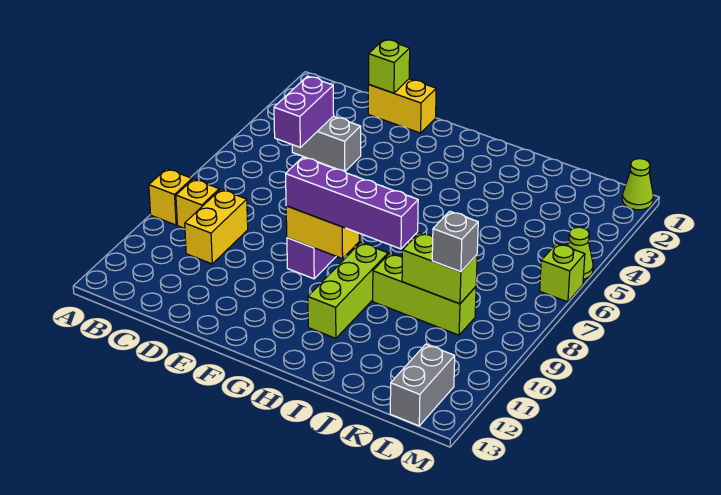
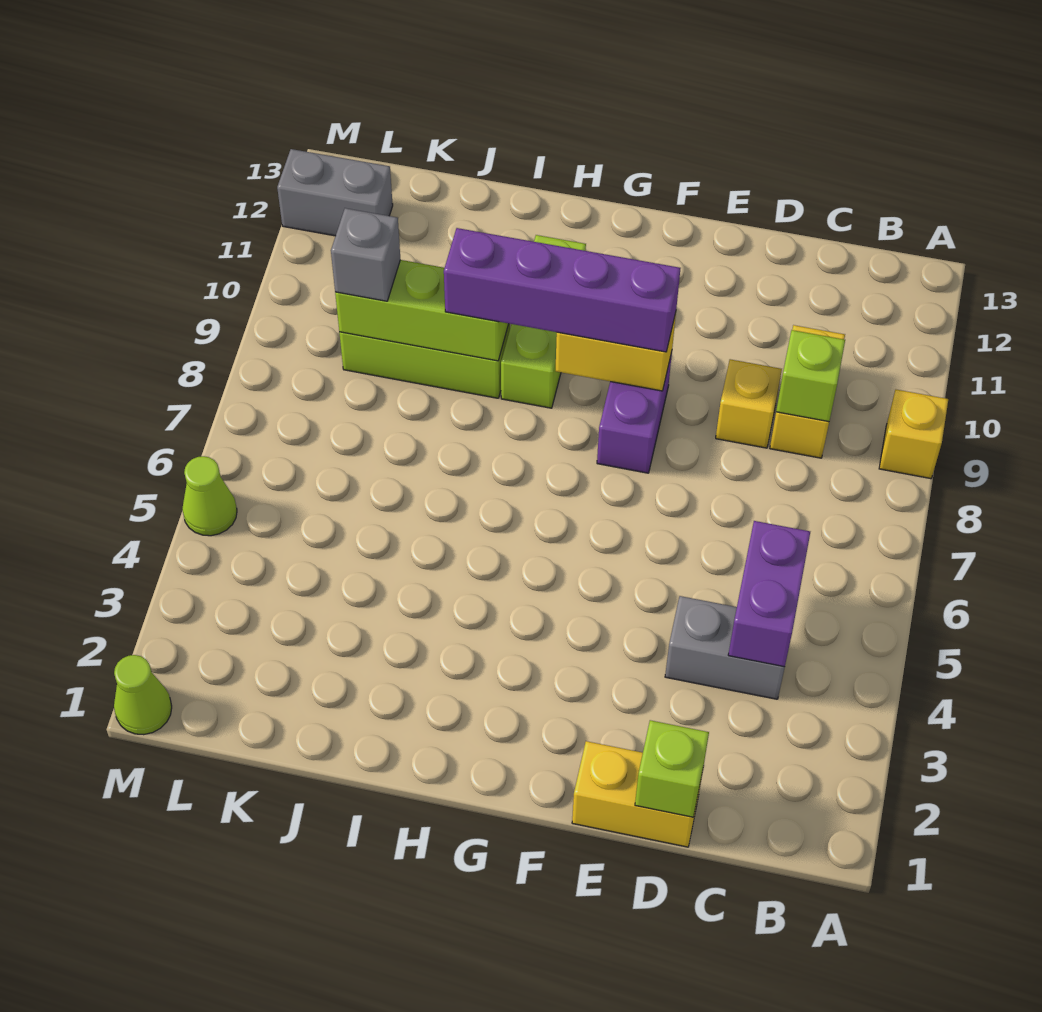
yellow 1x1 brick [176,179,219,228] -> yellow 1x1 brick moved to [716,359,782,448]
lime 1x2 brick [402,233,477,304] -> lime 1x3 brick [335,260,509,361]
grey 1x2 brick [390,344,455,426] -> grey 1x2 brick turned to [277,149,393,236]
lime 1x1 brick [540,243,585,302] -> lime 1x1 brick moved to [776,330,845,422]

